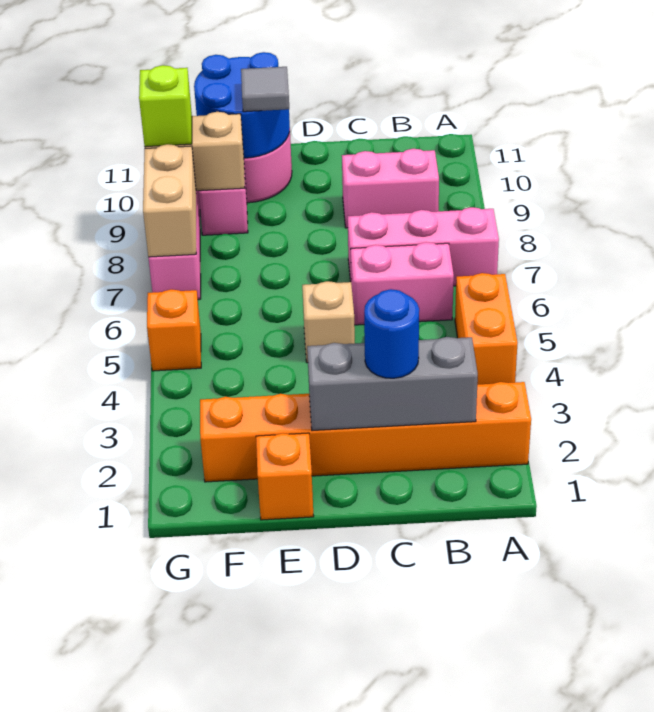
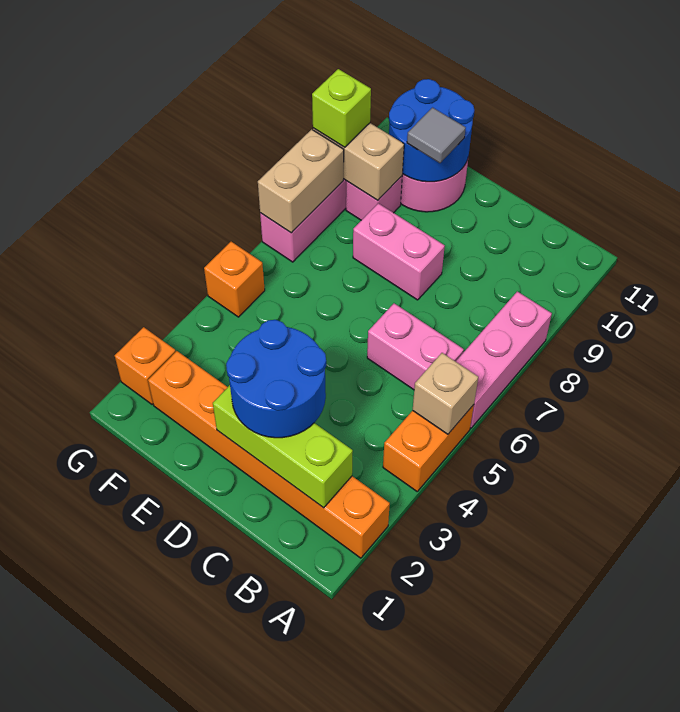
pink 1x3 brick [348,207,499,286] -> pink 1x3 brick turned to [456,291,552,428]
grey 1x3 brick [307,337,478,431] -> lime 1x3 brick [213,385,353,508]
pink 1x2 brick [342,149,439,228] -> pink 1x2 brick moved to [353,203,445,300]
blue 1x1 round brick [364,289,419,378] -> blue 2x2 round brick [226,320,326,438]
tan 1x1 brick [302,281,355,363] -> tan 1x1 brick moved to [413,353,478,434]
orange 1x1 brick [256,433,314,520] -> orange 1x1 brick moved to [115,327,176,405]

